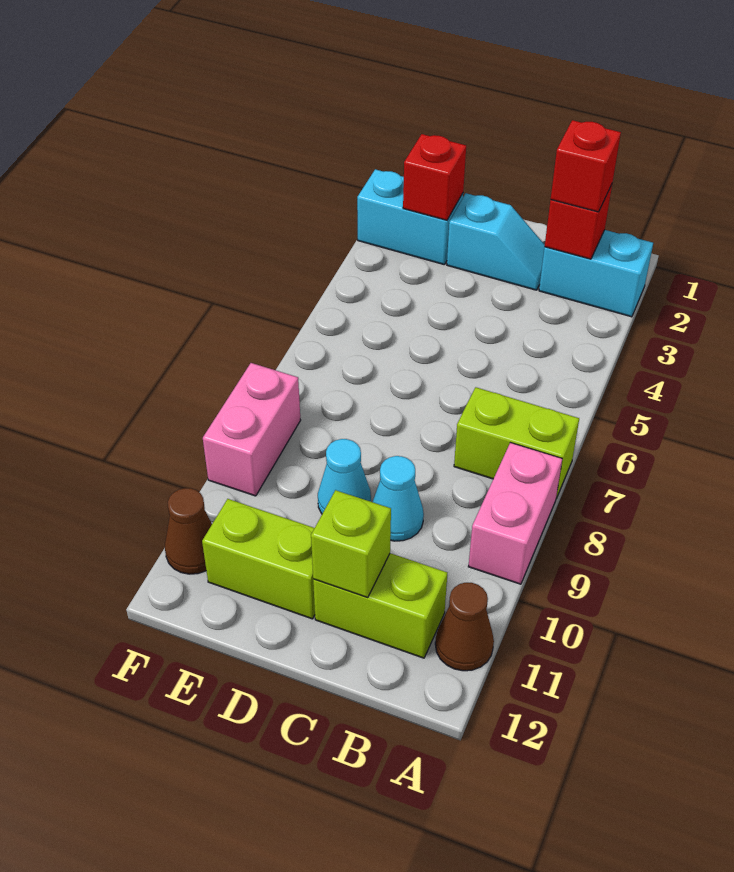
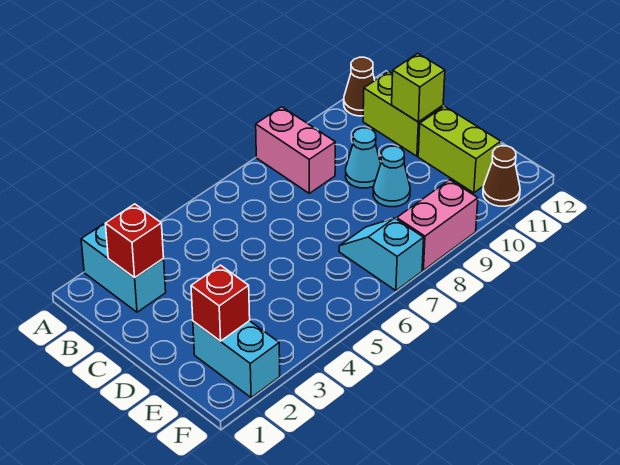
lime 1x2 brick [454,387,579,498] -> none
pink 1x2 brick [468,443,562,584] -> pink 1x2 brick turned to [256,107,335,193]
red 1x1 brick [551,120,621,212] -> none
cyan 1x2 slope [447,193,545,290] -> cyan 1x2 slope moved to [339,218,424,291]

